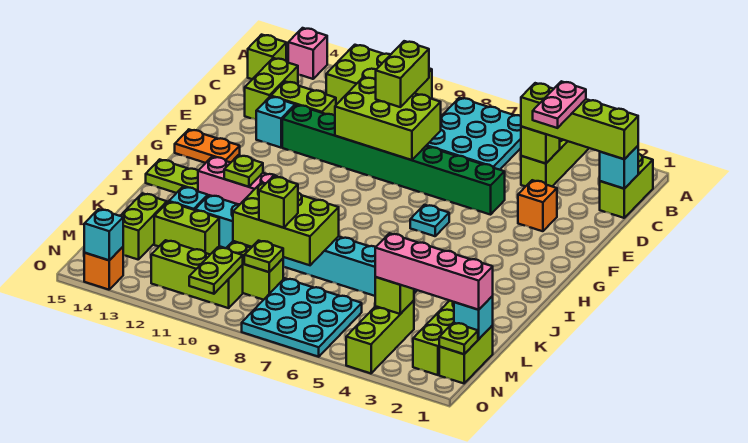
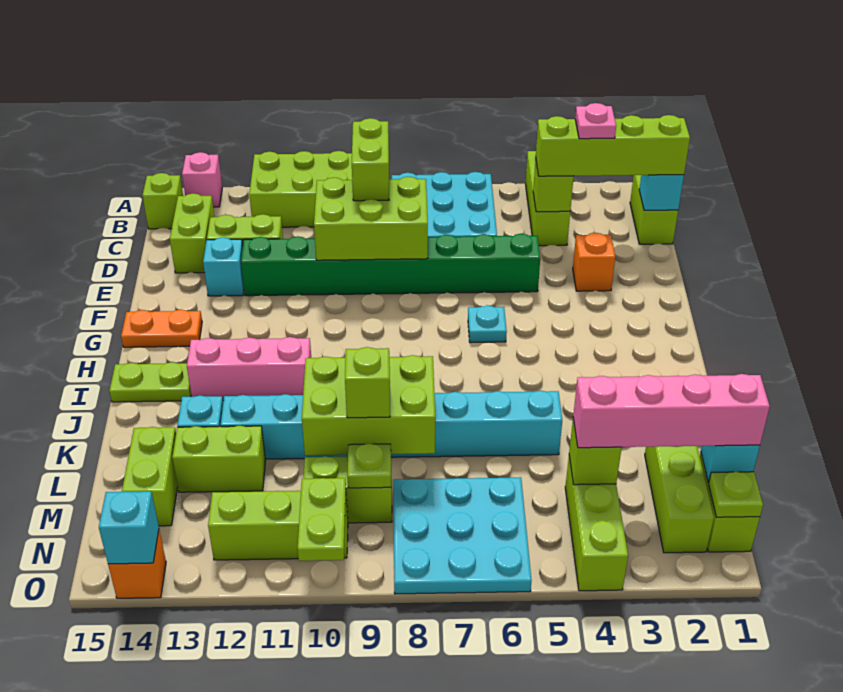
pink 1x2 plate [533,81,586,128] -> pink 1x1 plate [575,103,616,139]
lime 1x1 plate [224,155,263,187] -> none

